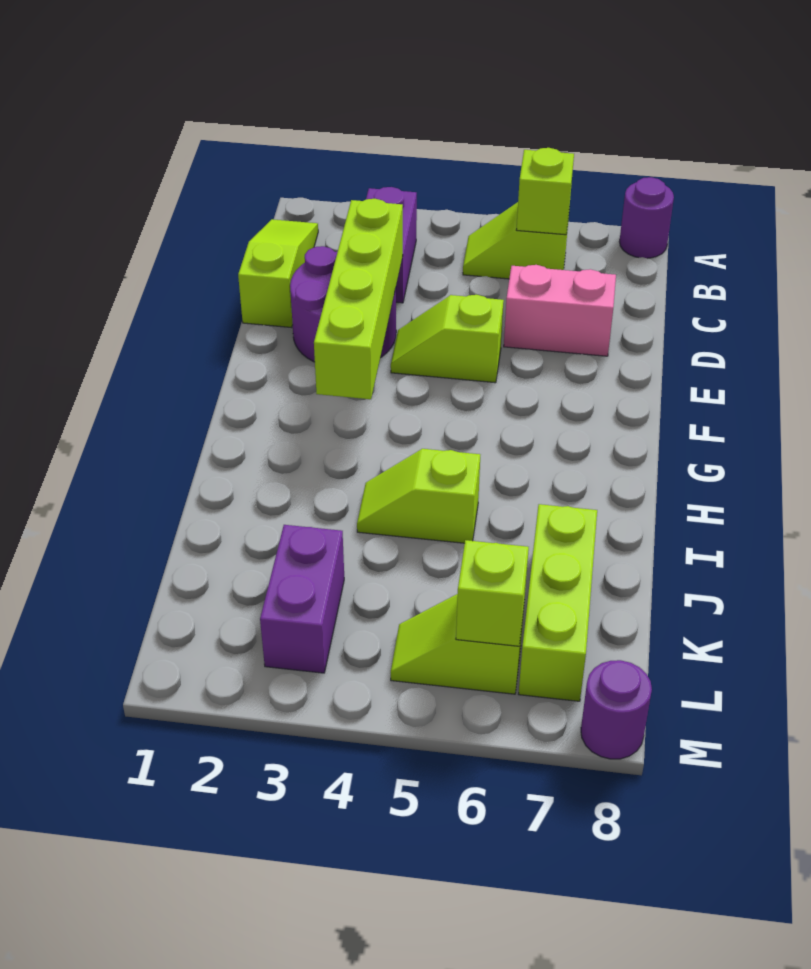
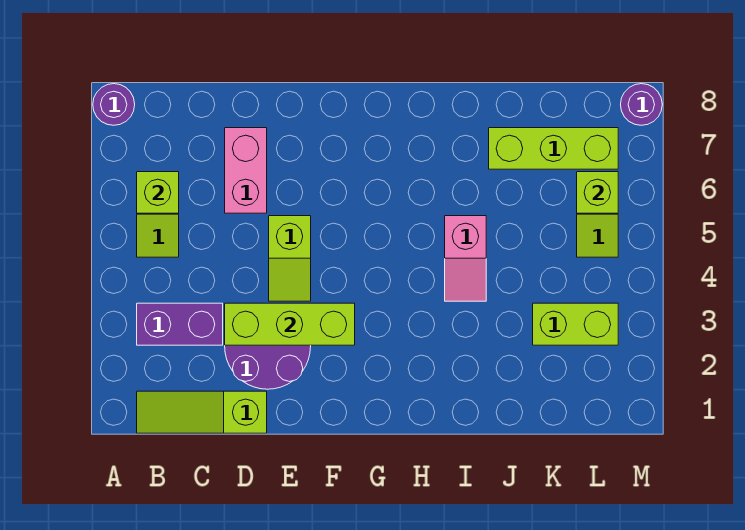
lime 1x4 brick [314,199,403,399] -> lime 1x3 brick [225,303,355,345]
lime 1x2 slope [357,449,480,543] -> pink 1x2 slope [445,216,486,301]
purple 1x2 brick [260,525,344,673] -> lime 1x2 brick [533,303,618,345]

